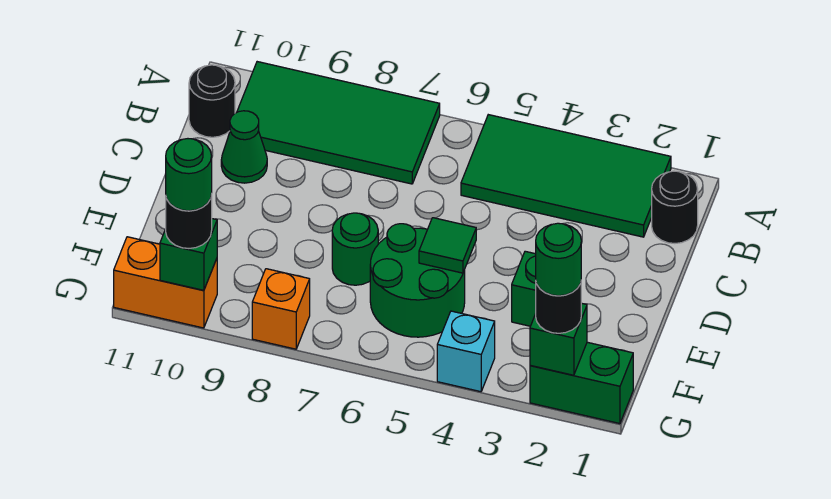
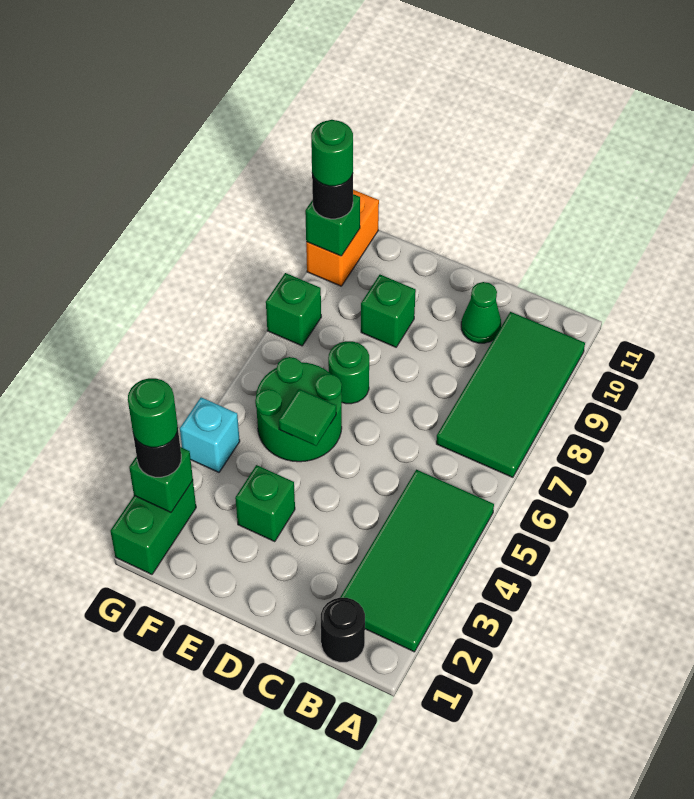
black 1x1 round brick [189,65,235,137] -> none
none -> green 1x1 brick [361,275,416,347]
orange 1x1 brick [252,269,310,349] -> green 1x1 brick [266,273,321,346]

